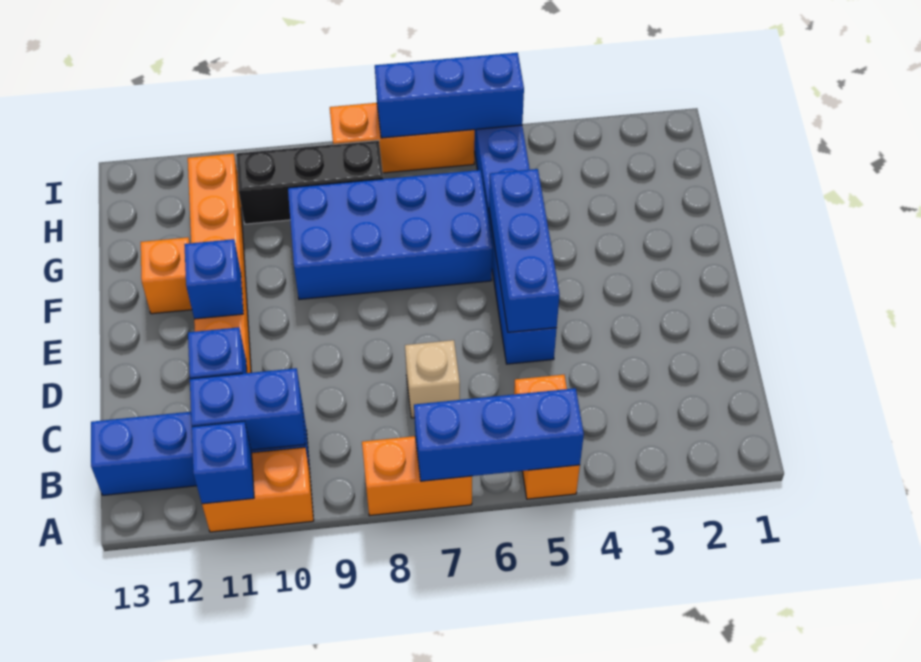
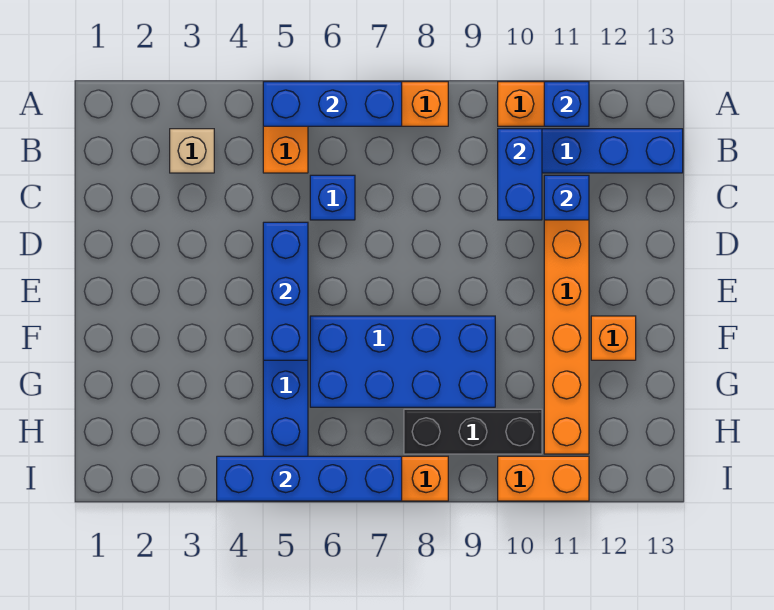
blue 1x2 brick [190,368,305,450] -> blue 1x2 brick turned to [498,129,542,220]
tan 1x1 brick [405,340,460,418] -> tan 1x1 brick moved to [170,129,214,173]
blue 1x1 brick [184,239,243,319] -> blue 1x1 brick moved to [310,175,355,220]
blue 1x3 brick [375,53,524,138] -> blue 1x4 brick [217,456,402,501]
none -> orange 1x2 brick [498,456,589,501]

